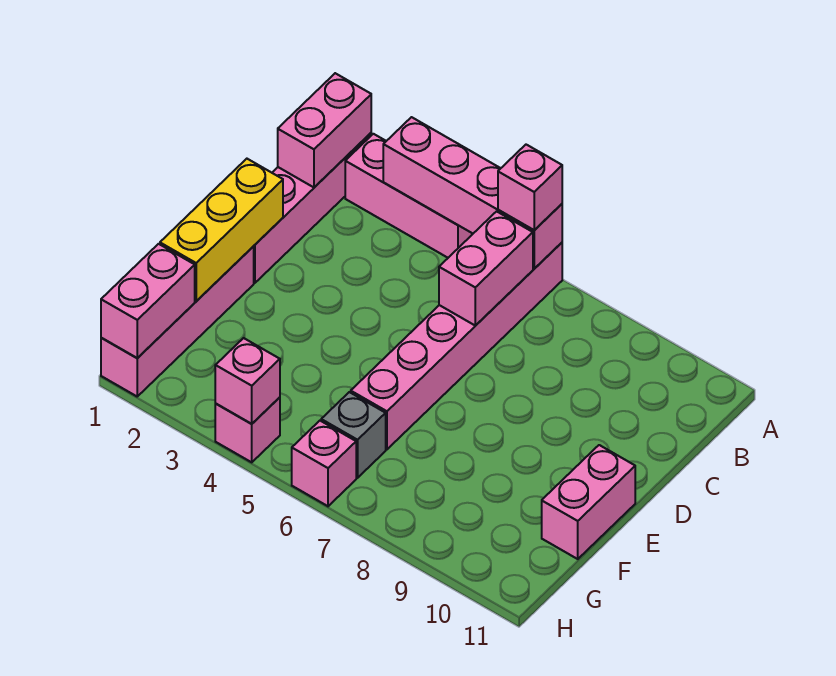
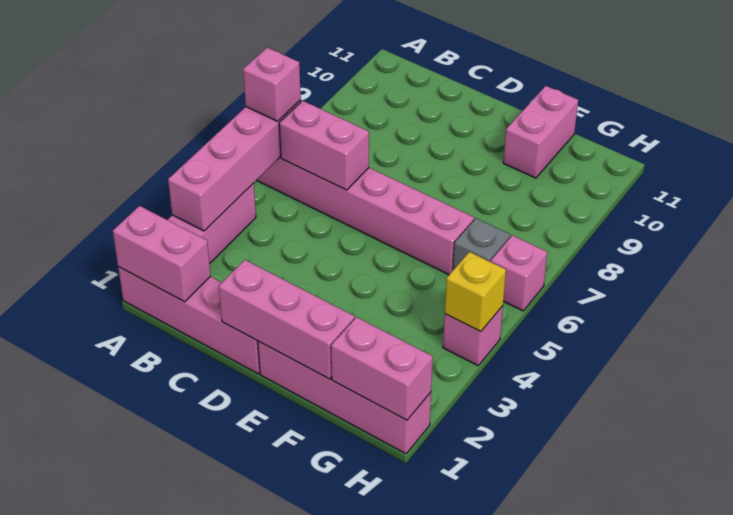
yellow 1x3 brick [160,159,283,301] -> pink 1x3 brick [219,260,355,379]
pink 1x2 brick [542,445,635,559] -> pink 1x2 brick turned to [504,86,578,178]
pink 1x1 brick [215,338,280,424] -> yellow 1x1 brick [445,252,506,332]

